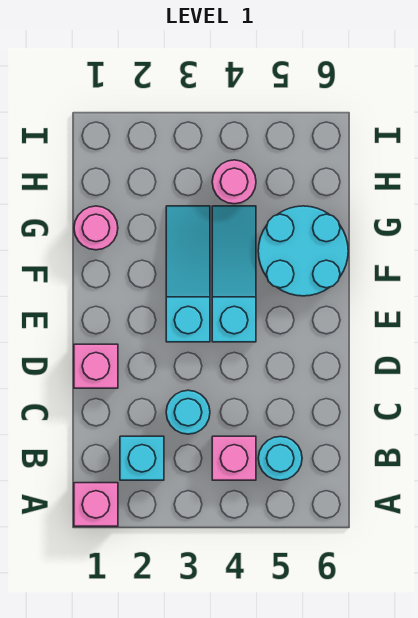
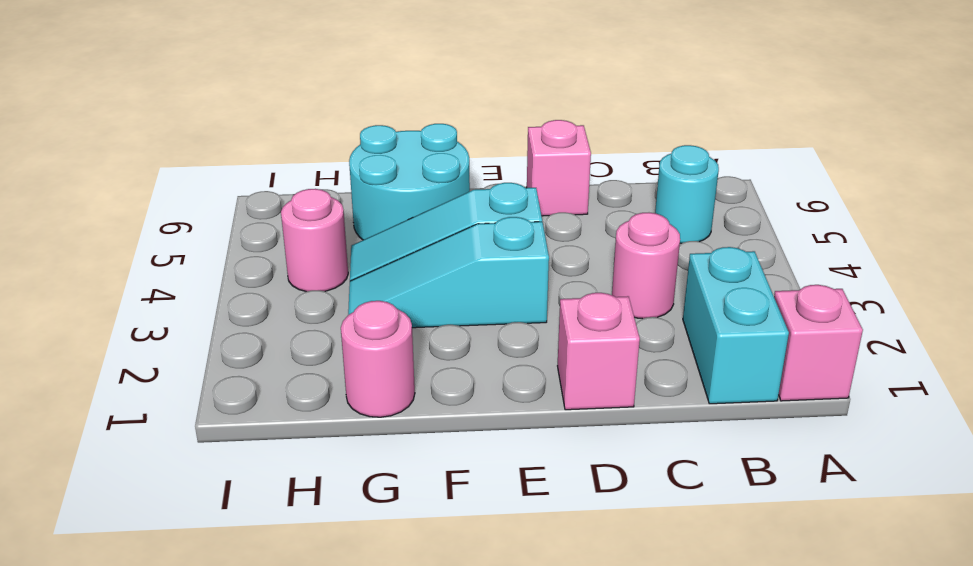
cyan 1x1 brick [120,436,164,480] -> cyan 1x2 brick [683,247,789,404]
pink 1x1 brick [212,436,256,480] -> pink 1x1 brick moved to [527,120,591,216]
cyan 1x1 round brick [166,390,210,434] -> pink 1x1 round brick [612,213,680,319]

